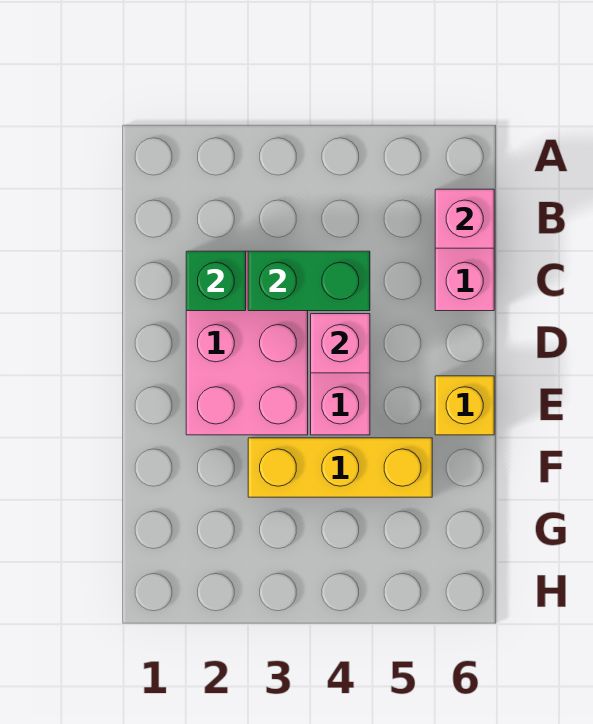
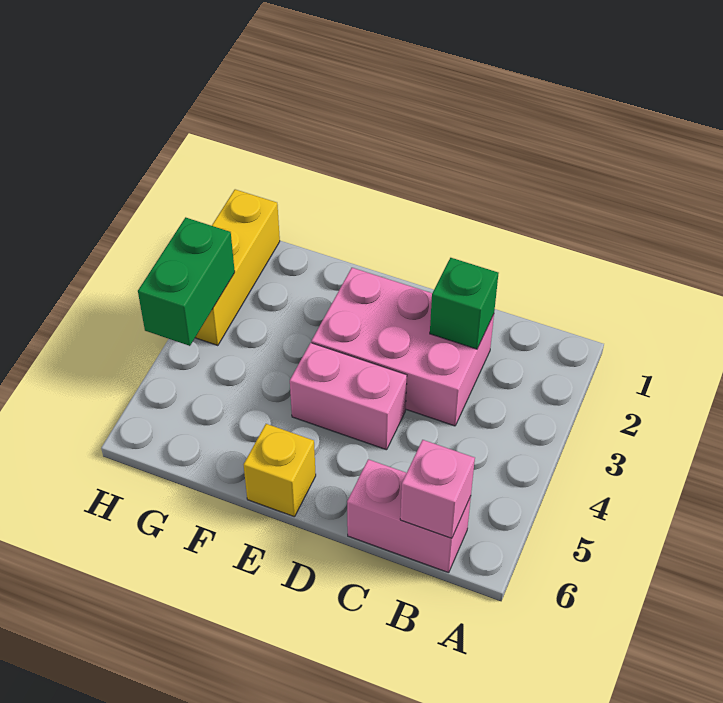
green 1x2 brick [248,251,370,311] -> green 1x2 brick moved to [138,217,235,346]
pink 1x1 brick [311,314,370,373] -> none
yellow 1x3 brick [248,438,432,497] -> yellow 1x3 brick moved to [195,189,280,346]

